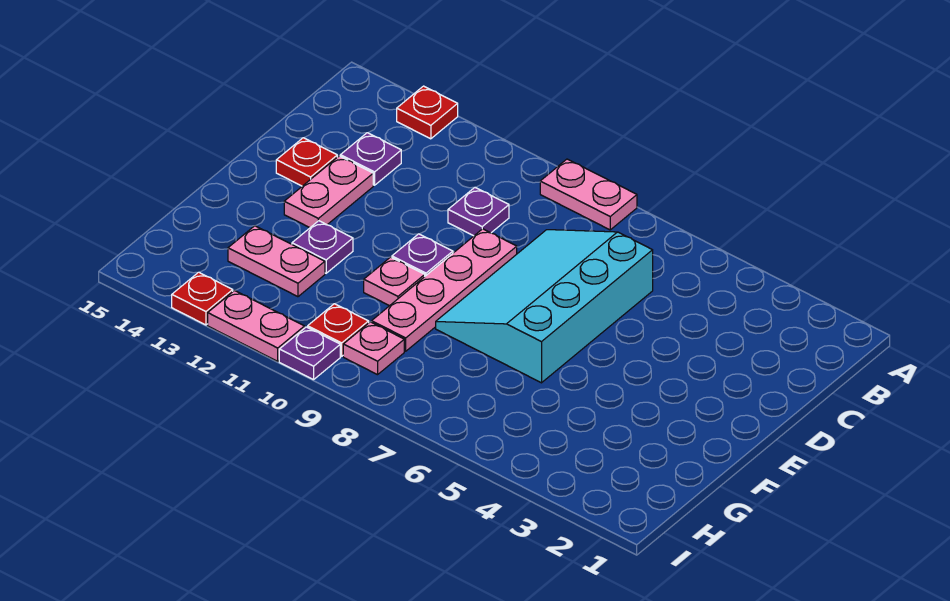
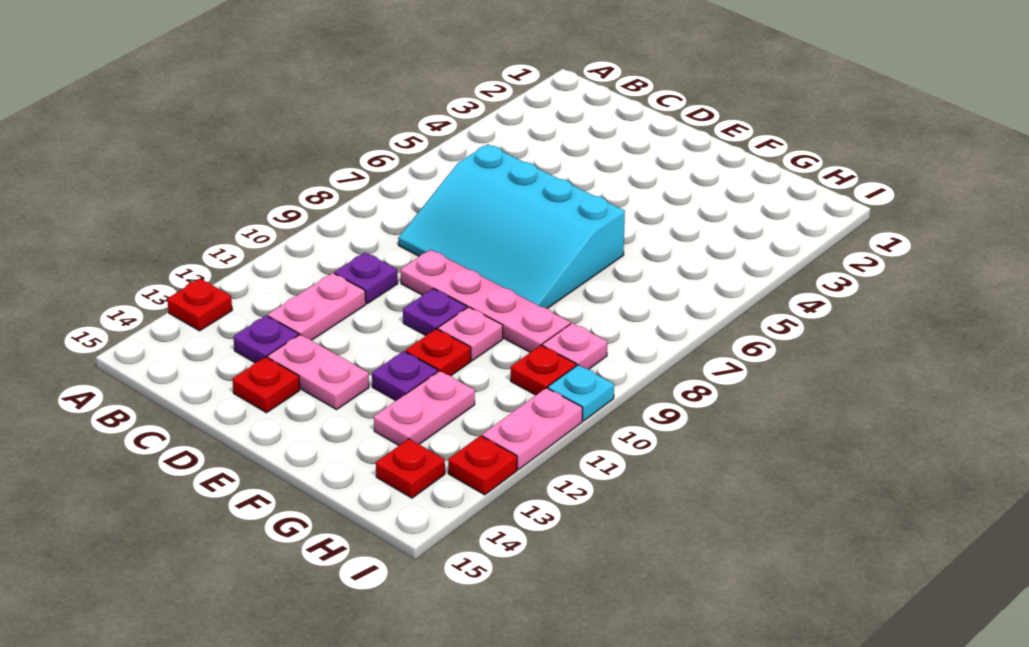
pink 1x2 plate [540,159,637,230] -> pink 1x2 plate moved to [268,273,366,340]
none -> red 1x1 plate [405,329,471,376]
none -> red 1x1 plate [376,439,445,498]
purple 1x1 plate [279,327,340,380] -> cyan 1x1 plate [548,365,614,421]

